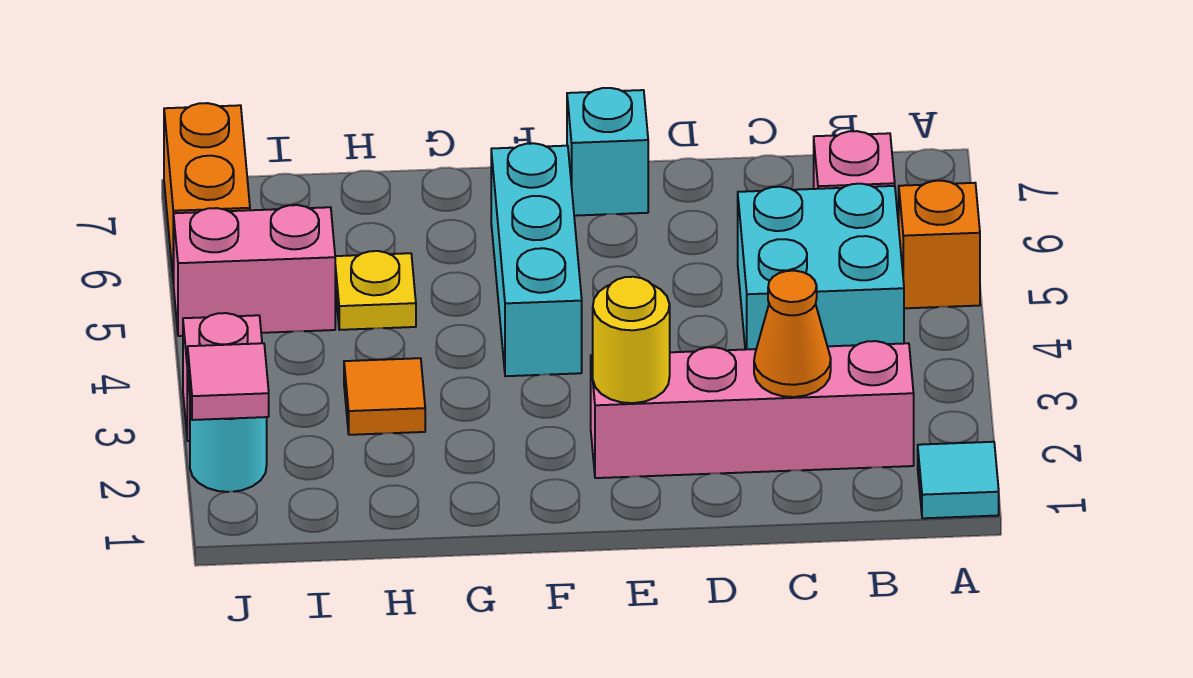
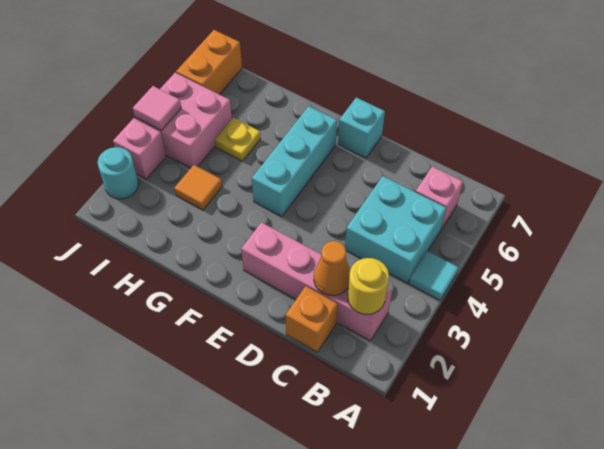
cyan 1x1 tile [918,442,999,518] -> cyan 1x1 tile moved to [409,251,458,300]
orange 1x1 brick [899,181,980,308] -> orange 1x1 brick moved to [286,286,338,352]
yellow 1x1 round brick [593,277,670,403] -> yellow 1x1 round brick moved to [348,258,389,314]
pink 1x2 brick [174,205,335,336] -> pink 2x2 brick [135,73,232,168]
pink 1x1 tile [187,343,269,420] -> pink 1x1 tile moved to [133,86,181,130]

